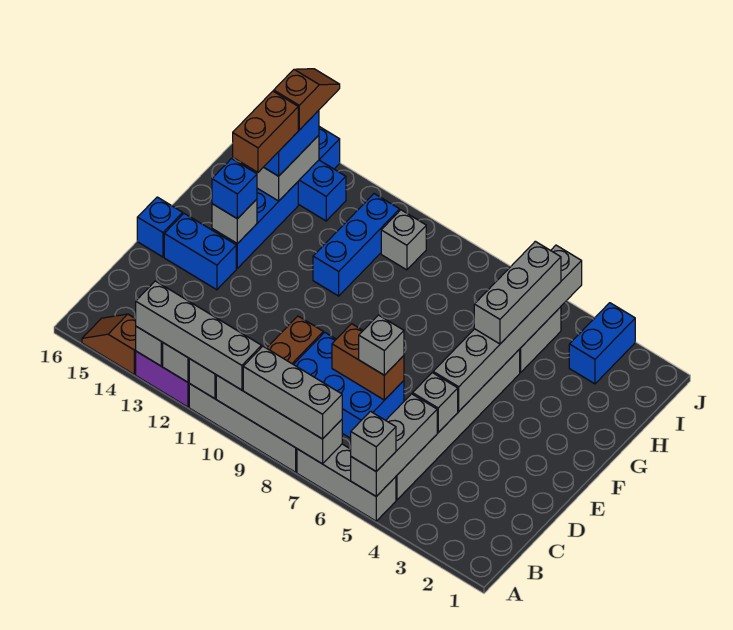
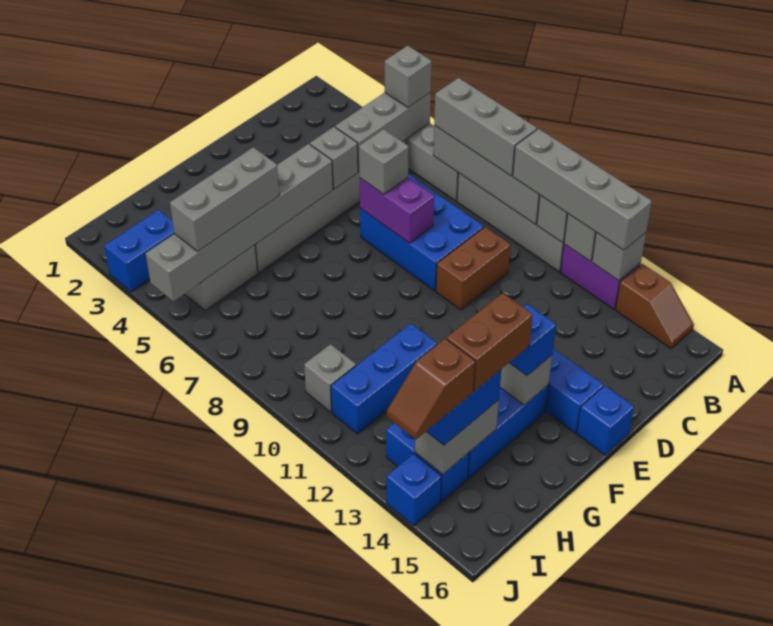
brown 1x2 brick [332,324,404,400] -> purple 1x2 brick [360,178,434,243]

